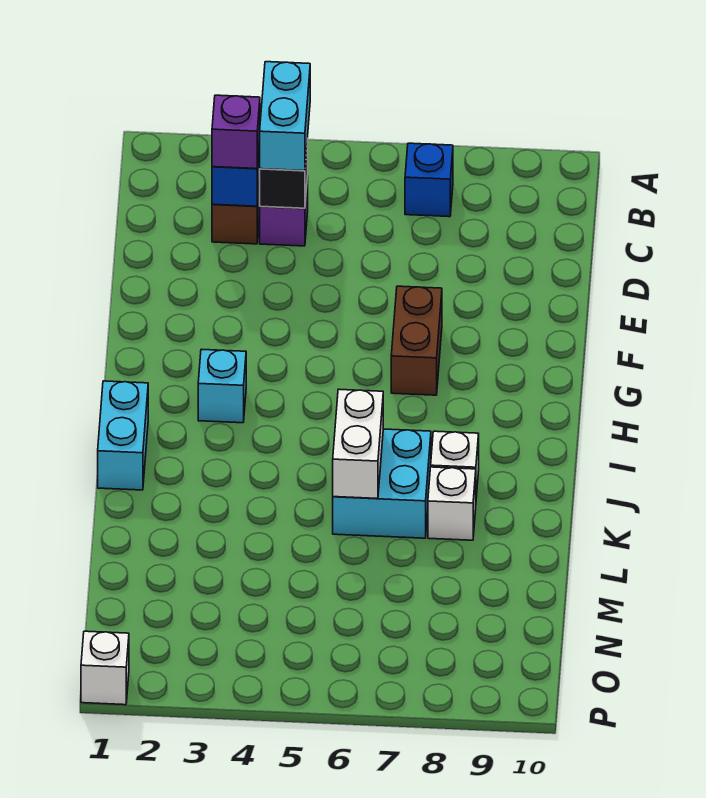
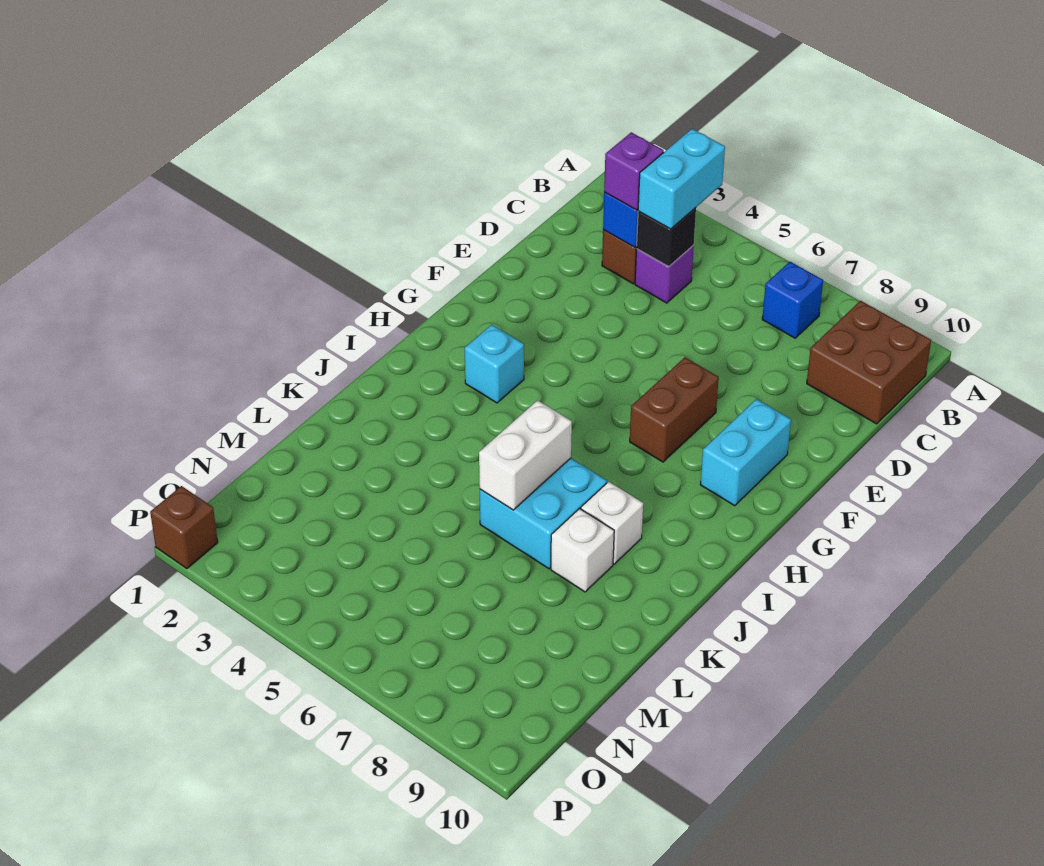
none -> brown 2x2 brick [807,301,931,424]
cyan 1x2 brick [98,381,148,490] -> cyan 1x2 brick moved to [700,399,791,506]
white 1x1 brick [81,631,129,705] -> brown 1x1 brick [150,486,218,569]

